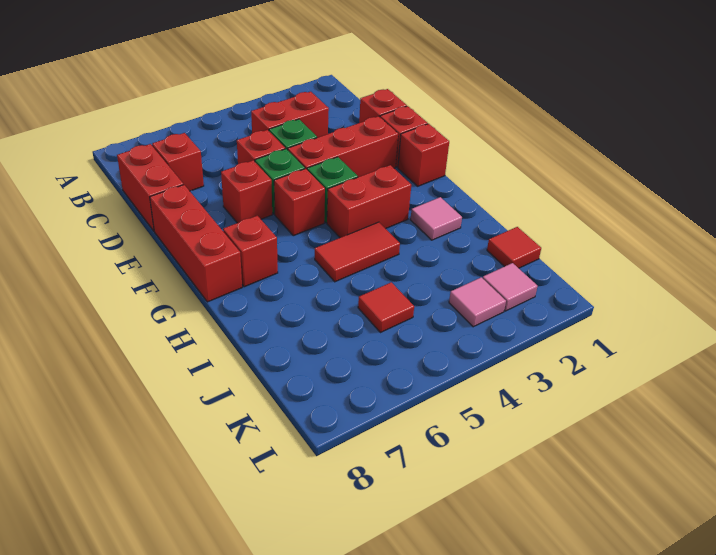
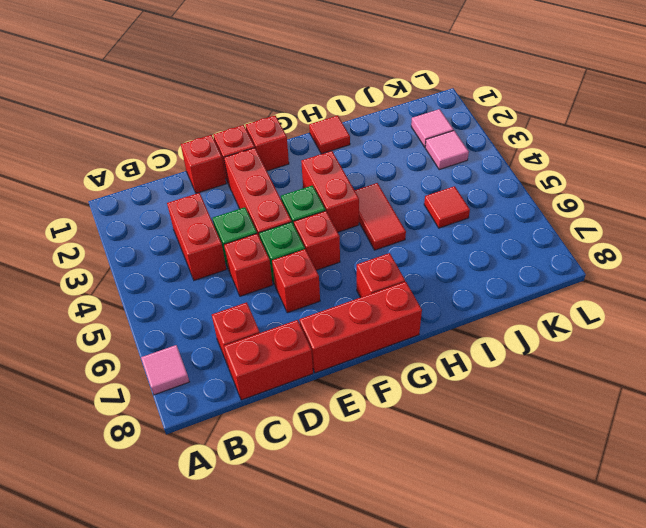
pink 1x1 tile [410,197,462,240] -> pink 1x1 tile moved to [141,345,189,395]
red 1x1 tile [487,227,541,268] -> red 1x1 tile moved to [309,116,350,154]

